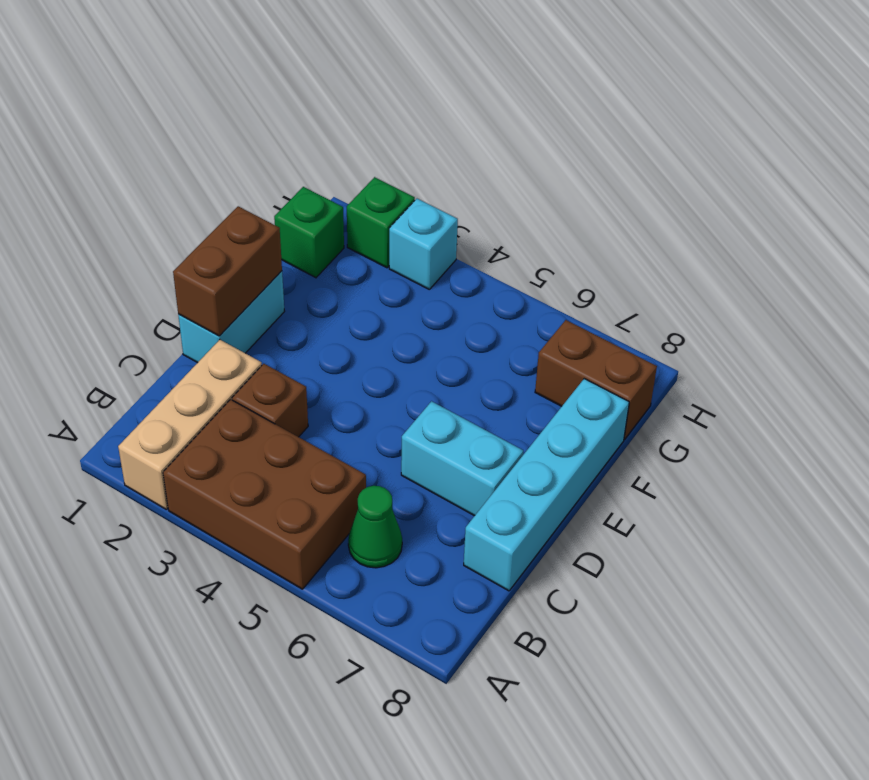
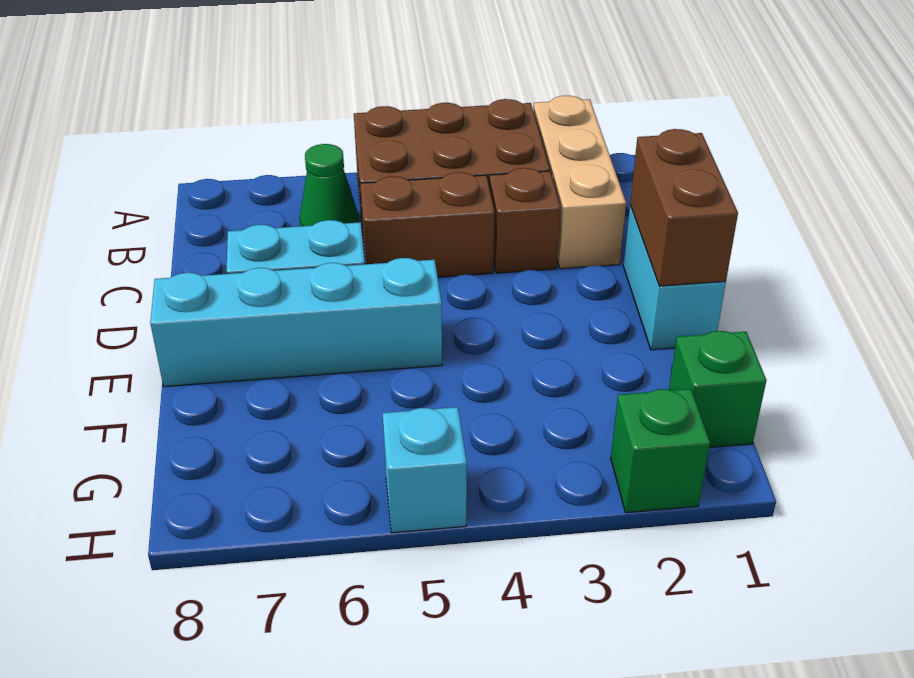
cyan 1x4 brick [464,379,629,591] -> cyan 1x4 brick turned to [150,258,442,387]
brown 1x2 brick [535,320,657,439] -> brown 1x2 brick moved to [360,172,495,277]
cyan 1x1 brick [389,199,458,289] -> cyan 1x1 brick moved to [383,407,467,533]

